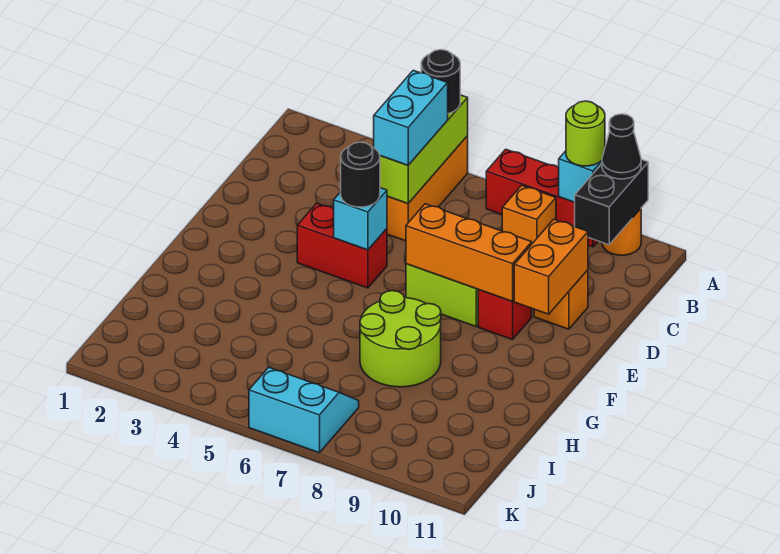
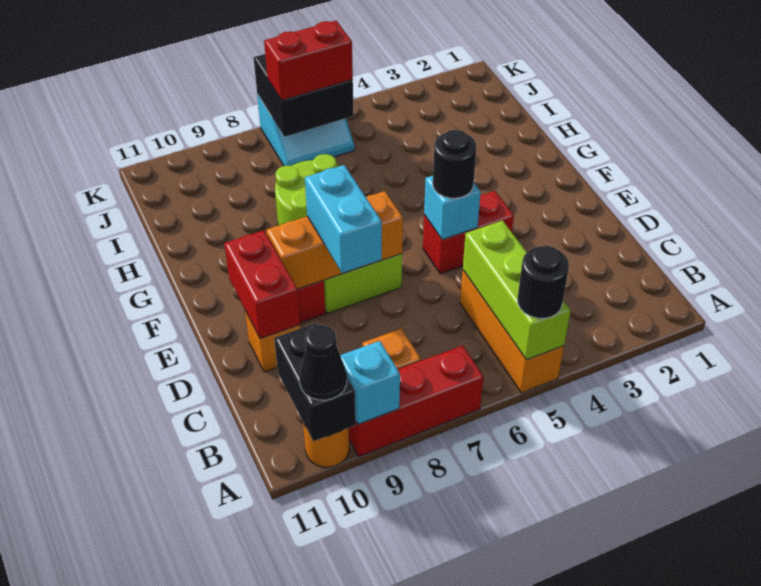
lime 1x1 round brick [566,101,605,166] -> none
cyan 1x2 brick [374,70,448,165] -> cyan 1x2 brick moved to [305,165,382,273]
orange 1x2 brick [514,219,588,314] -> red 1x2 brick [224,230,300,339]
none -> black 2x2 brick [254,54,354,137]
none -> red 1x2 brick [264,21,353,100]

